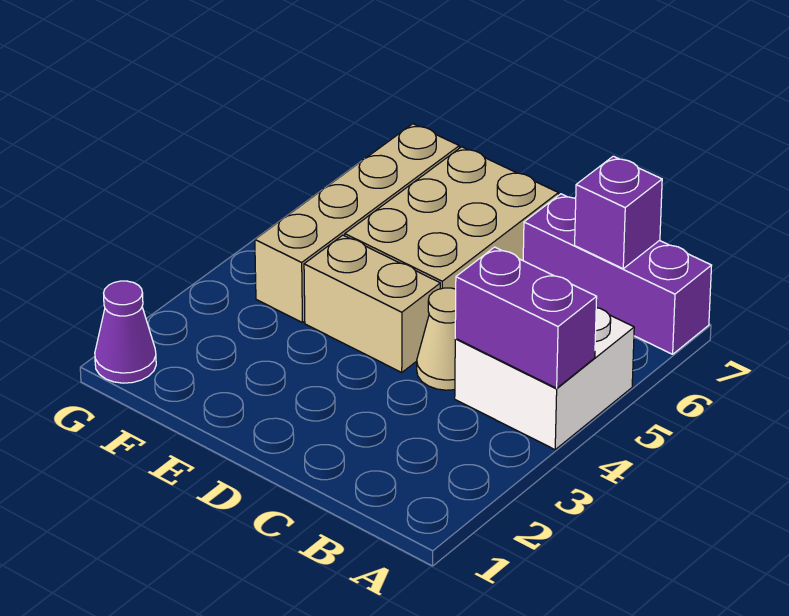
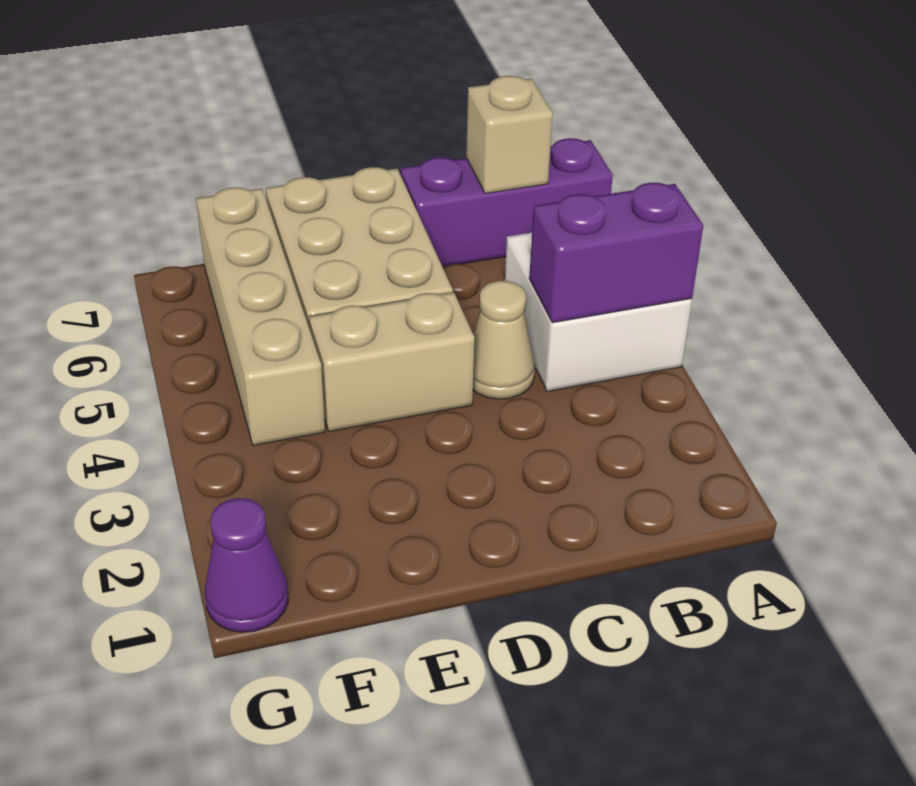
purple 1x1 brick [575,156,662,269] -> tan 1x1 brick [466,76,553,193]

